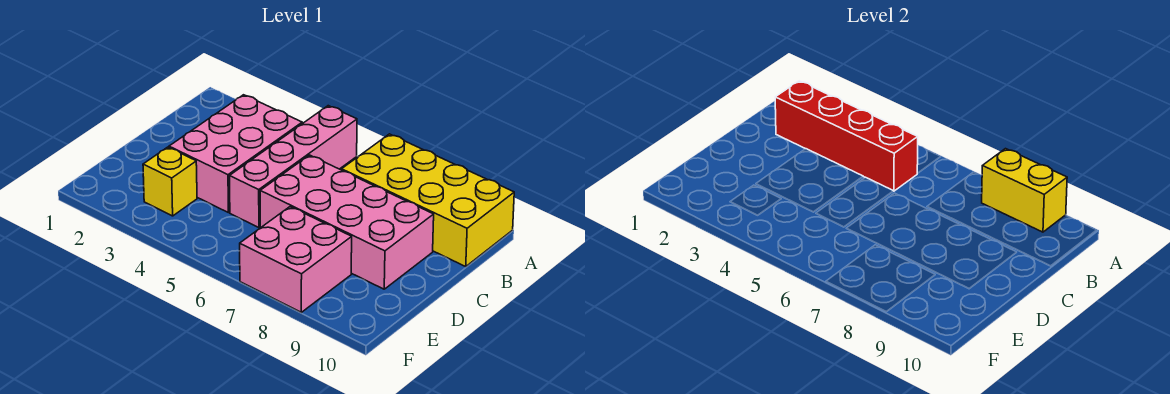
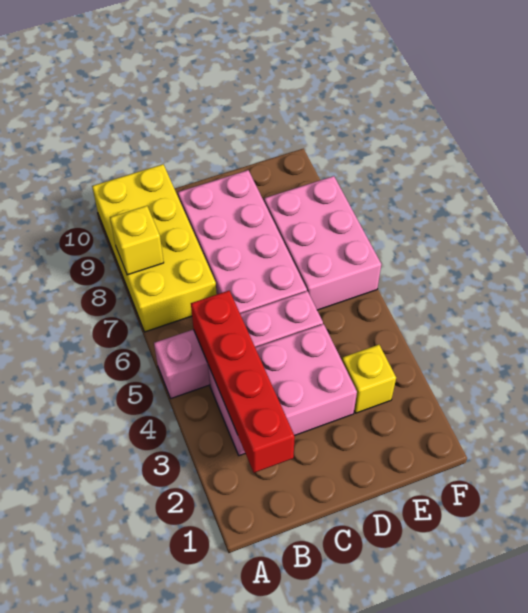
yellow 1x2 brick [982,149,1067,232] -> yellow 1x1 brick [110,206,164,275]
pink 2x2 brick [240,207,352,312] -> pink 2x3 brick [264,176,381,310]

